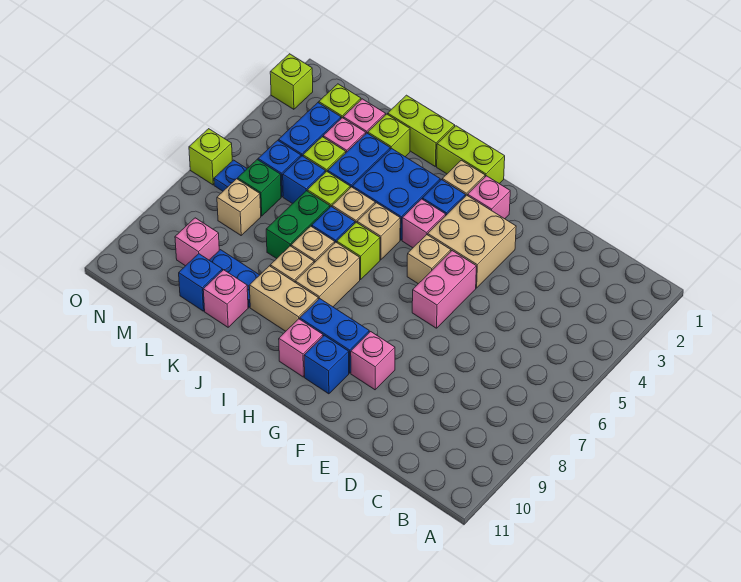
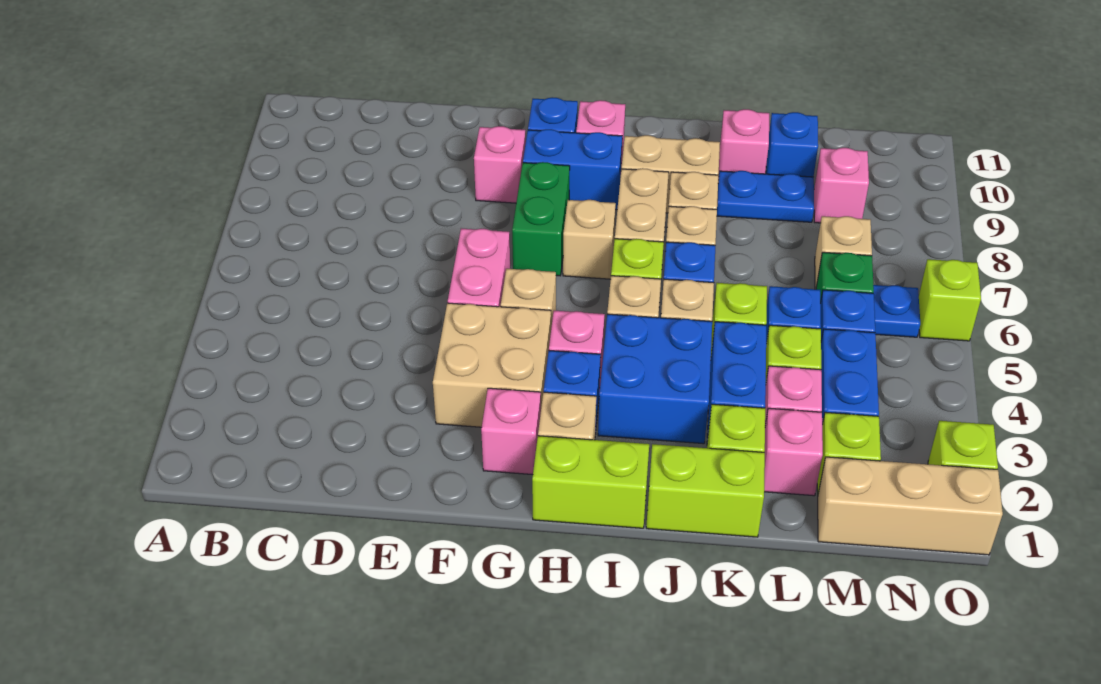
none -> tan 1x1 brick [563,200,616,279]
green 1x2 brick [266,191,330,259] -> green 1x2 brick moved to [512,162,570,276]
none -> tan 1x3 brick [818,457,1003,555]

